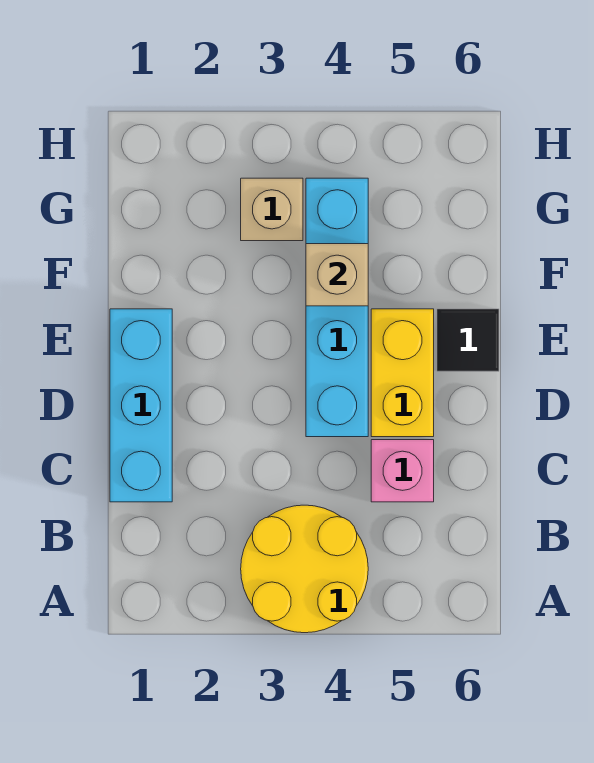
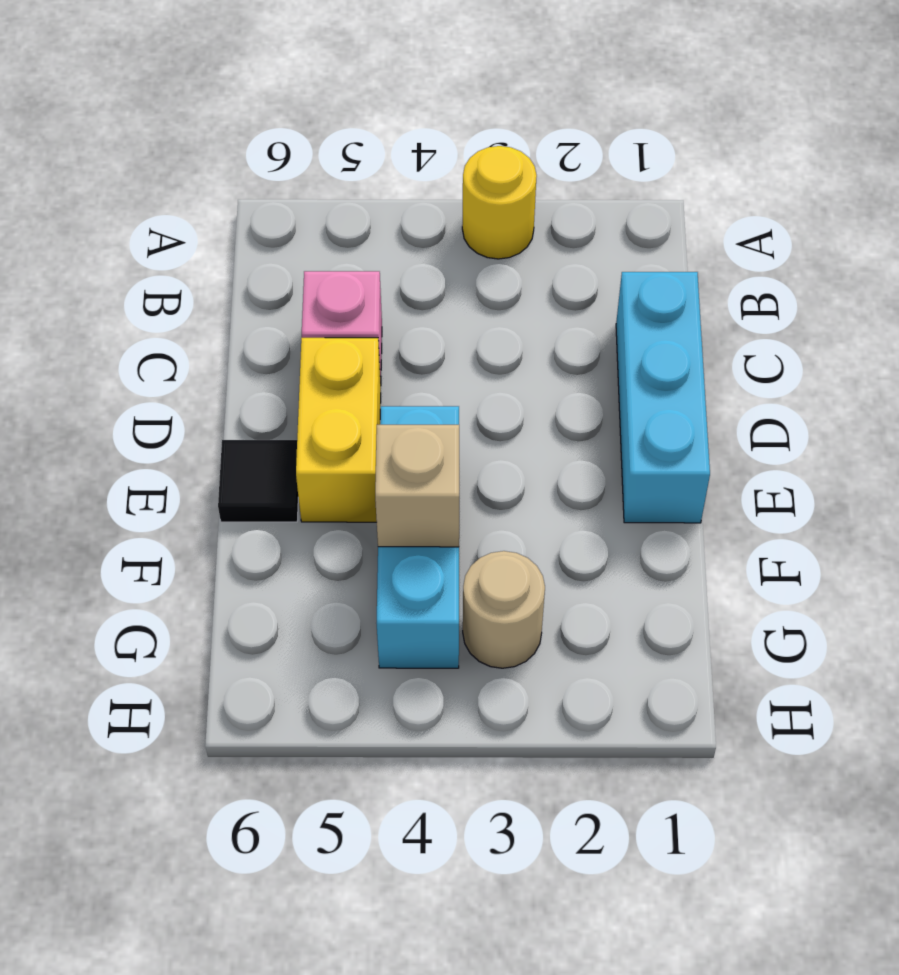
yellow 2x2 round brick [241,505,368,633] -> yellow 1x1 round brick [462,146,537,259]
cyan 1x4 brick [306,178,368,437] -> cyan 1x3 brick [377,406,459,668]
tan 1x1 brick [241,178,303,241] -> tan 1x1 round brick [463,551,545,668]

